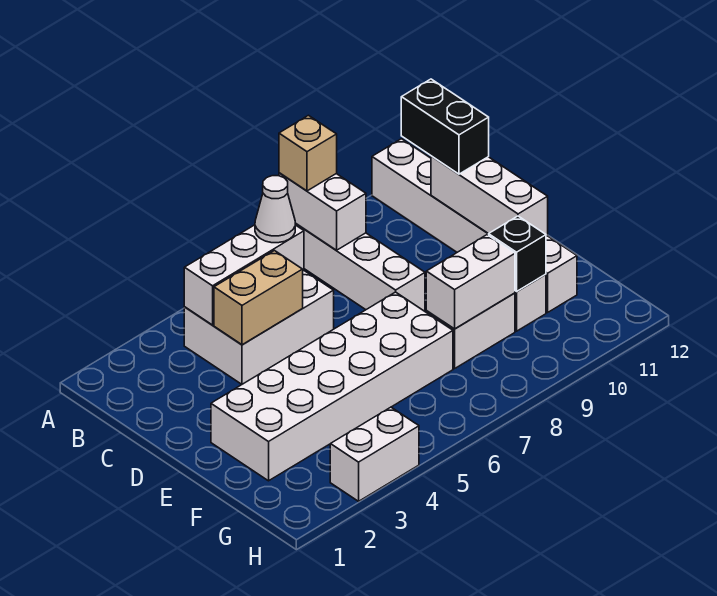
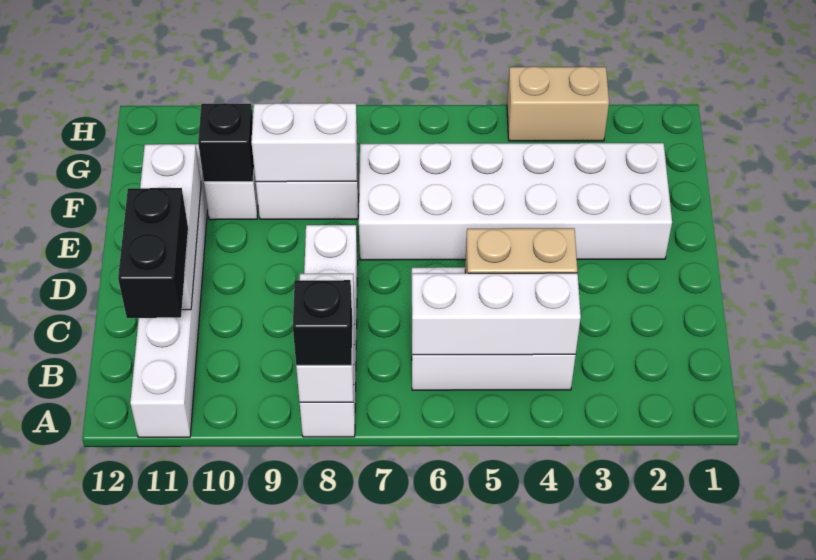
tan 1x1 brick [279,115,337,191] -> black 1x1 brick [293,280,352,365]
white 1x1 cone [255,176,295,243] -> none
white 1x2 brick [330,407,419,501] -> tan 1x2 brick [507,66,609,141]

